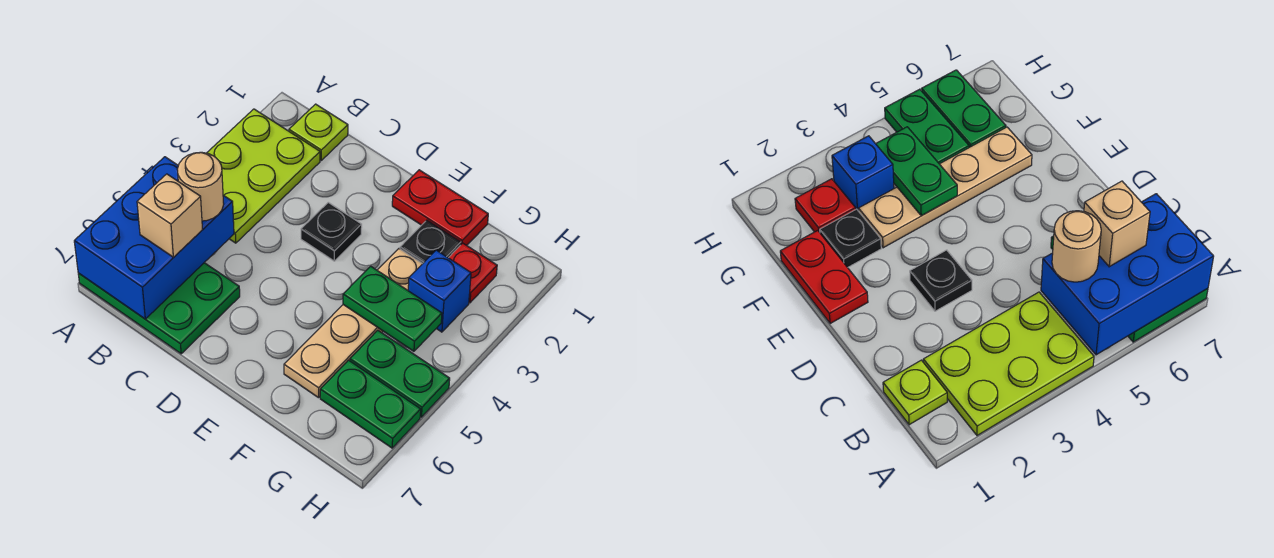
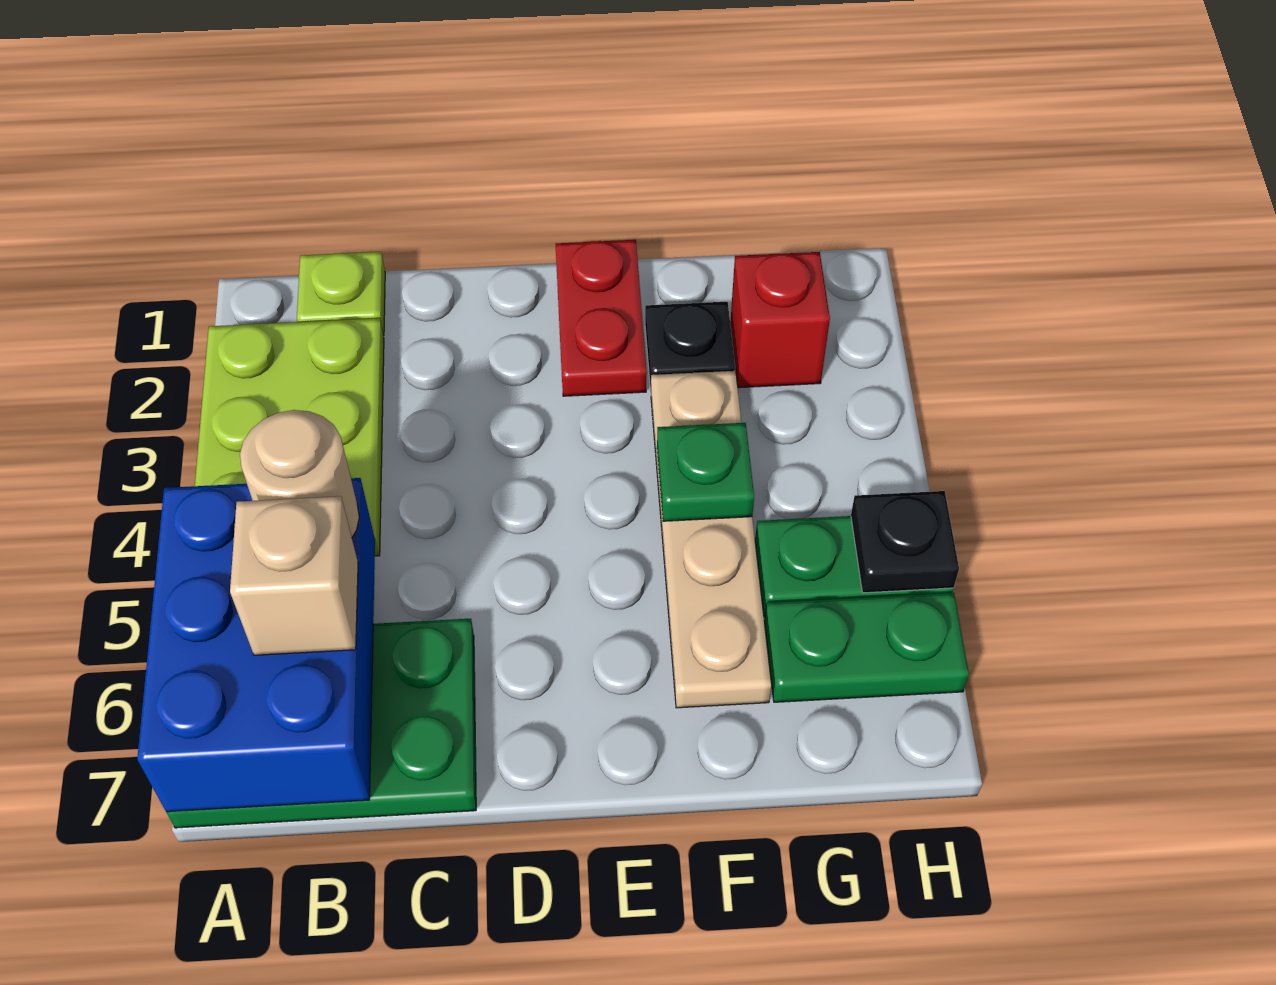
black 1x1 plate [301,202,362,261] -> black 1x1 plate moved to [851,491,959,593]
red 1x2 plate [392,170,488,245] -> red 1x2 plate turned to [556,240,647,396]
green 1x2 plate [343,266,442,351] -> green 1x1 plate [657,423,754,521]
red 1x1 plate [449,243,497,303] -> red 1x1 brick [730,252,830,388]
blue 1x1 brick [408,250,471,332] -> none

